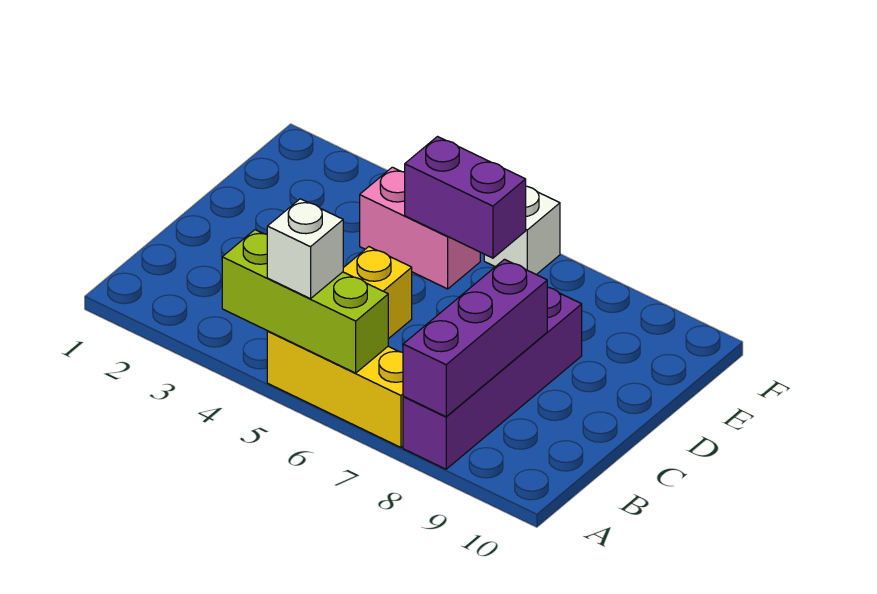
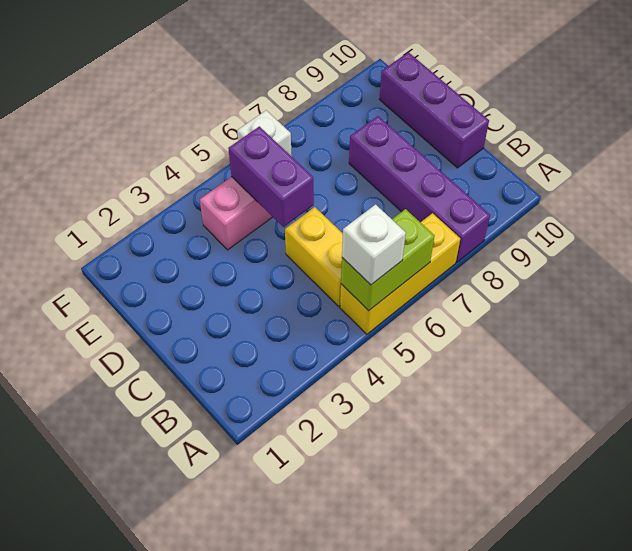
lime 1x3 brick [222,230,388,373] -> lime 1x2 brick [341,209,435,311]
purple 1x3 brick [403,259,547,417] -> purple 1x3 brick moved to [379,52,489,168]
purple 1x2 brick [405,137,526,258] -> purple 1x2 brick turned to [228,126,314,227]

